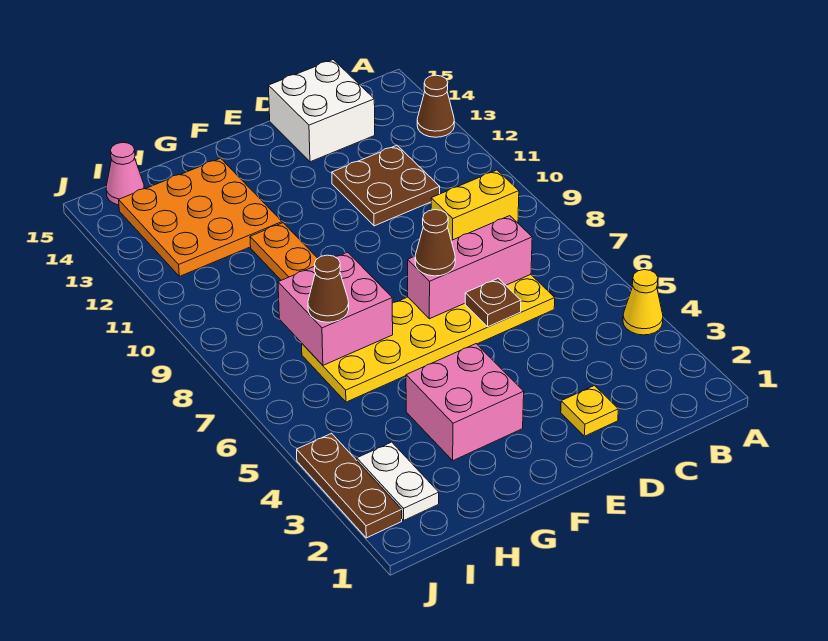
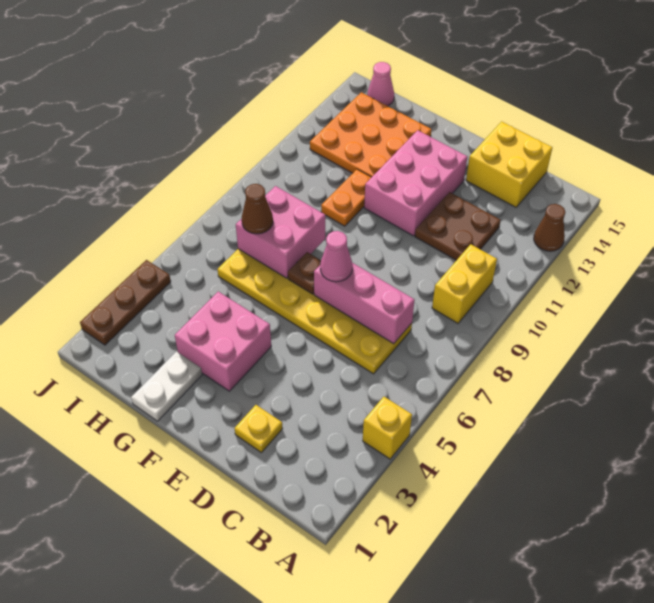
yellow 1x1 cone [623,270,663,335] -> yellow 1x1 brick [363,397,412,459]
yellow 1x2 brick [431,170,519,241] -> yellow 1x2 brick turned to [432,244,497,323]
white 2x2 brick [268,60,375,162] -> yellow 2x2 brick [466,122,552,207]
brown 1x1 plate [465,278,521,327] -> brown 1x1 plate moved to [288,252,321,294]
brown 1x1 cone [415,210,455,276] -> pink 1x1 cone [320,231,353,282]
none -> pink 2x3 brick [364,130,467,236]
white 1x2 plate [357,442,439,520] -> white 1x2 plate moved to [131,352,202,421]

